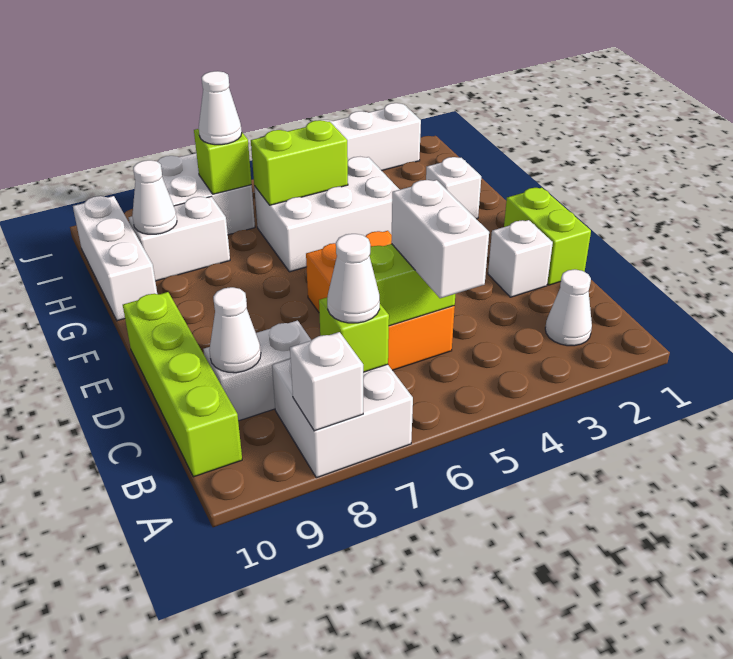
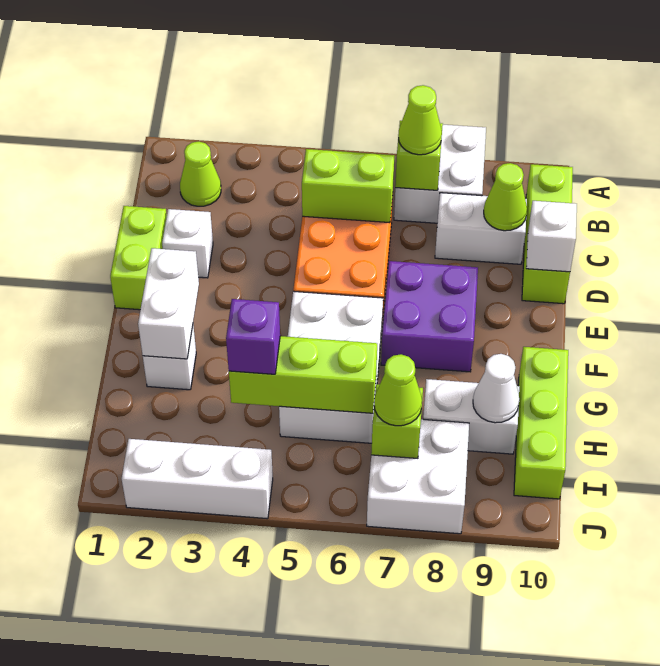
white 1x1 brick [290,332,363,431] -> white 1x1 brick moved to [526,201,577,272]
white 1x1 cone [545,269,592,346] -> lime 1x1 cone [180,142,221,206]
white 1x2 brick [391,180,489,298] -> white 1x2 brick moved to [138,248,199,359]
white 1x1 cone [327,234,380,323] -> lime 1x1 cone [398,85,442,155]
lime 1x4 brick [123,292,242,477] -> lime 1x3 brick [522,164,573,304]
white 1x1 cone [209,287,261,373] -> lime 1x1 cone [484,163,527,231]
none -> purple 2x2 brick [381,261,478,372]
white 2x3 brick [254,157,400,272] -> white 2x3 brick turned to [279,291,383,443]
white 1x3 brick [73,196,157,321] -> lime 1x3 brick [514,347,568,499]
none -> purple 1x1 brick [226,299,280,374]
lime 1x2 brick [251,120,348,205] -> lime 1x3 brick [229,336,377,413]
white 1x1 cone [199,71,242,145] -> lime 1x1 cone [374,354,422,426]

